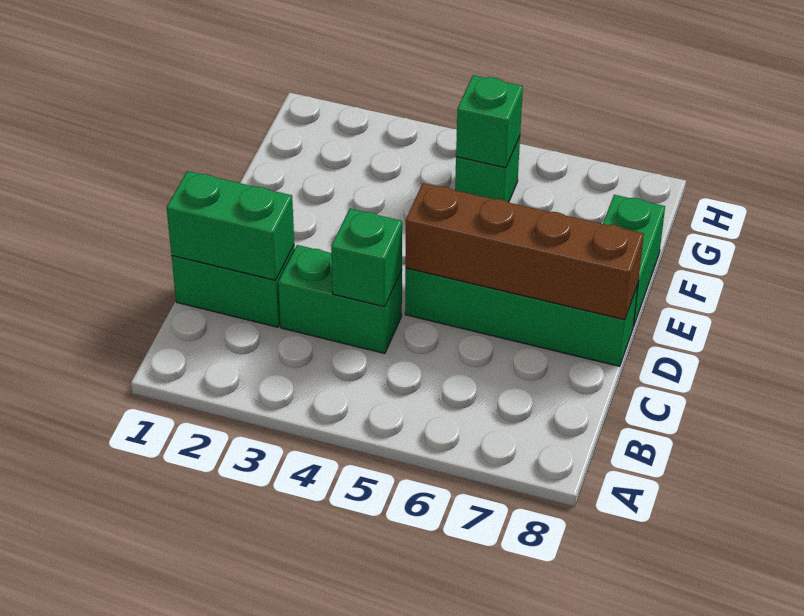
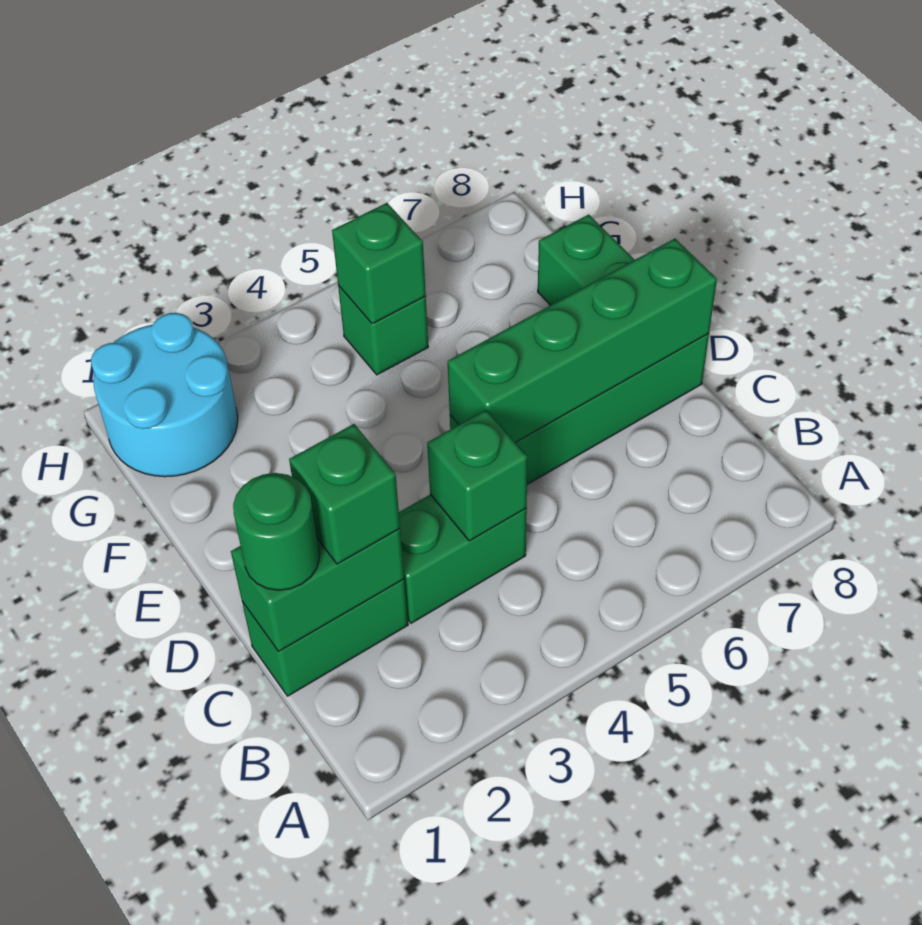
none -> green 1x1 round brick [233,473,319,590]
none -> green 1x1 brick [289,424,400,564]
brown 1x4 brick [405,183,644,320] -> green 1x4 brick [448,239,717,443]
none -> cyan 2x2 round brick [91,313,238,477]

